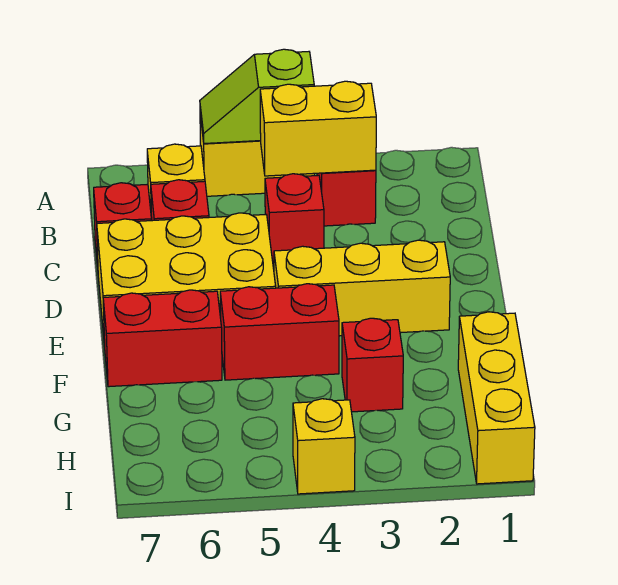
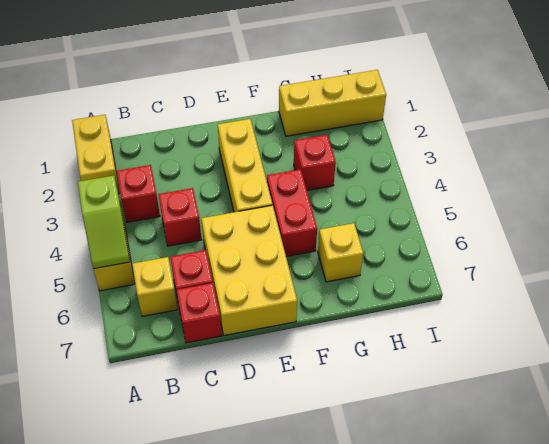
yellow 1x2 brick [260,81,376,176] -> yellow 1x2 brick moved to [72,115,120,194]
red 1x2 brick [103,290,222,387] -> none
yellow 1x1 brick [293,399,355,494] -> yellow 1x1 brick moved to [318,223,363,282]

